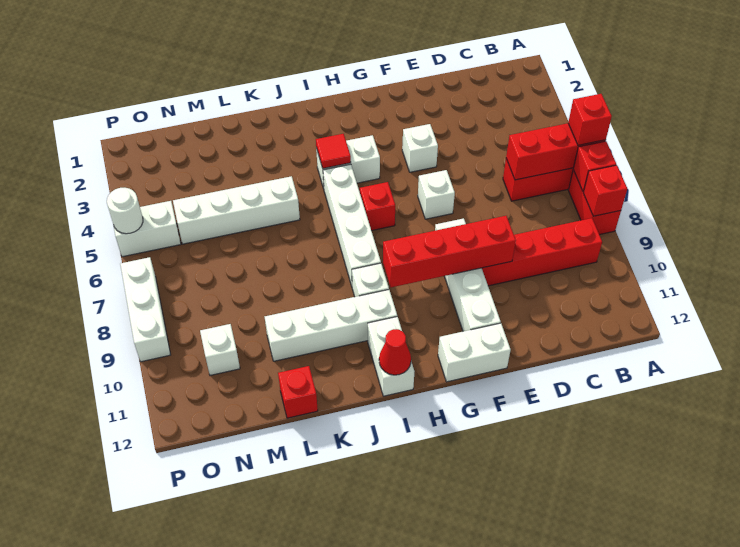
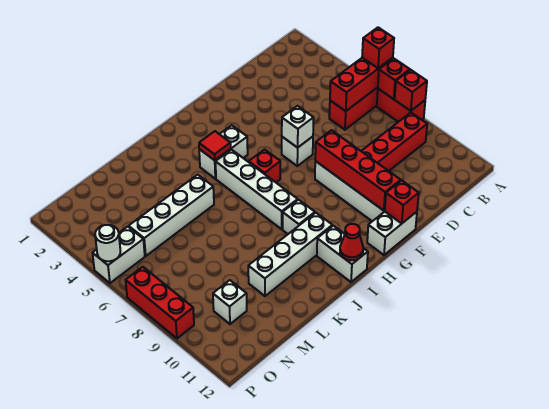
red 1x4 brick [383,216,516,287] -> red 1x4 brick turned to [315,130,401,211]
white 1x1 brick [402,124,438,172] -> white 1x1 brick moved to [282,106,314,148]
red 1x1 brick [278,366,318,418] -> red 1x1 brick moved to [385,180,419,224]
white 1x3 brick [120,257,170,362] -> red 1x3 brick [126,267,194,338]

